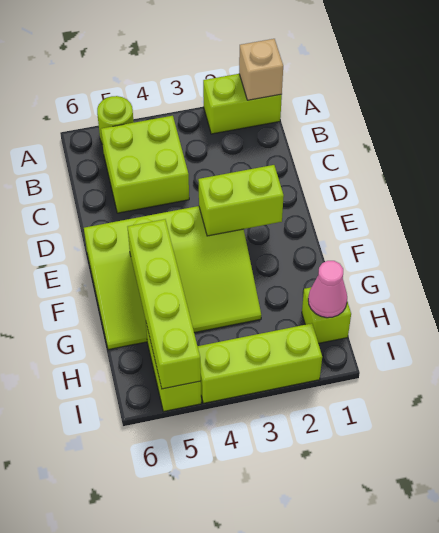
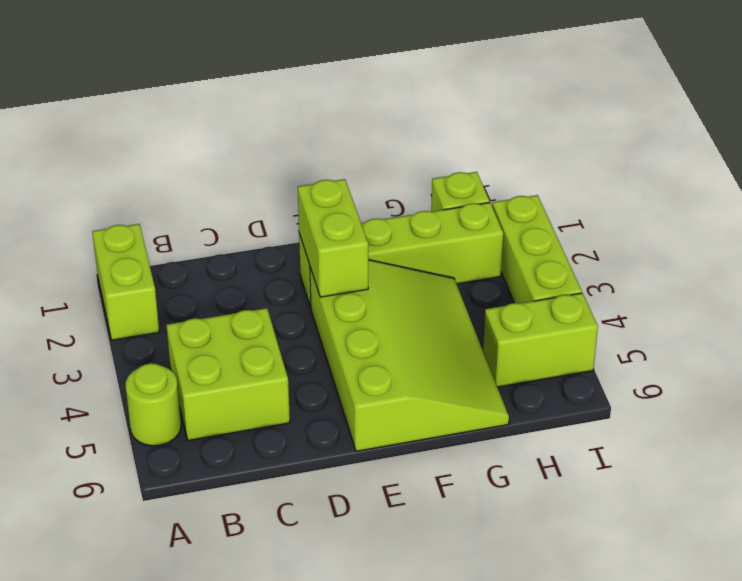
tan 1x1 brick [239,39,283,100] -> none
lime 1x4 brick [128,219,201,389] -> lime 1x4 brick moved to [299,203,503,307]
pink 1x1 cone [308,261,347,318] -> none

